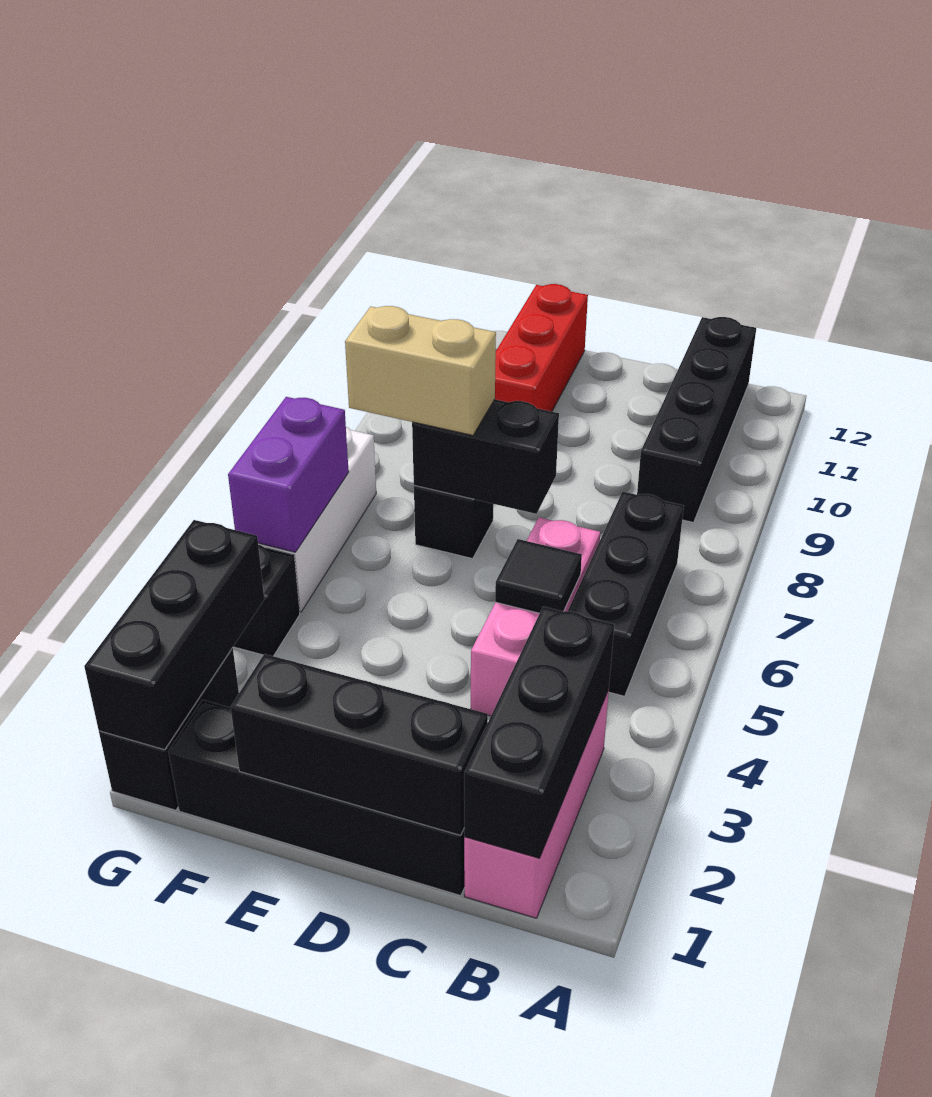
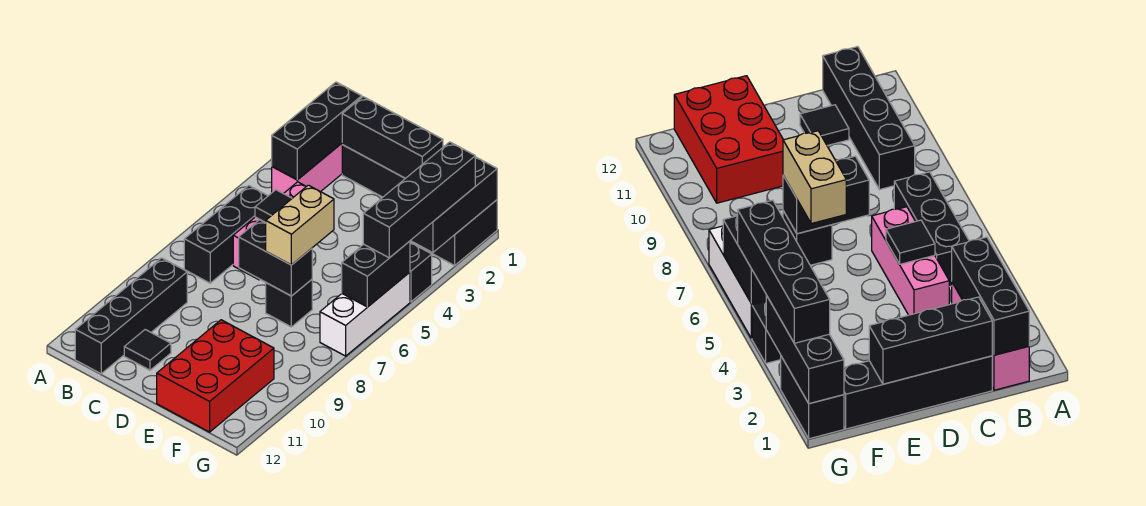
none -> black 1x1 tile [124,330,171,370]
tan 1x2 brick [345,306,496,435] -> tan 1x2 brick turned to [266,185,334,265]
red 1x3 brick [495,284,588,412] -> red 2x3 brick [157,320,274,432]
none -> black 1x4 brick [363,142,475,258]
purple 1x2 brick [228,397,349,552] -> black 1x2 brick [342,241,410,307]

